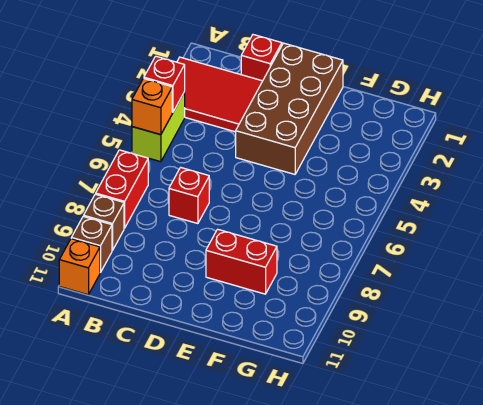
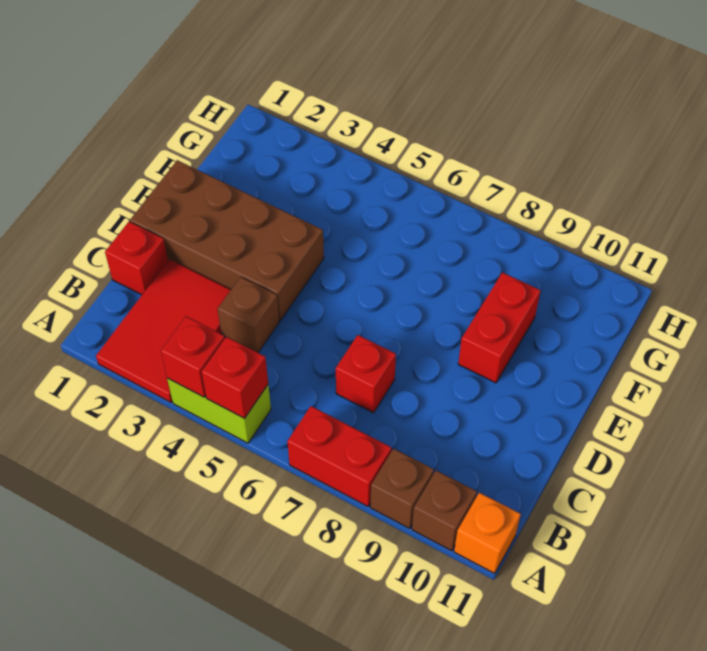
orange 1x1 brick [132,78,172,135] -> red 1x1 brick [202,337,268,418]
none -> brown 1x1 brick [218,277,279,352]

